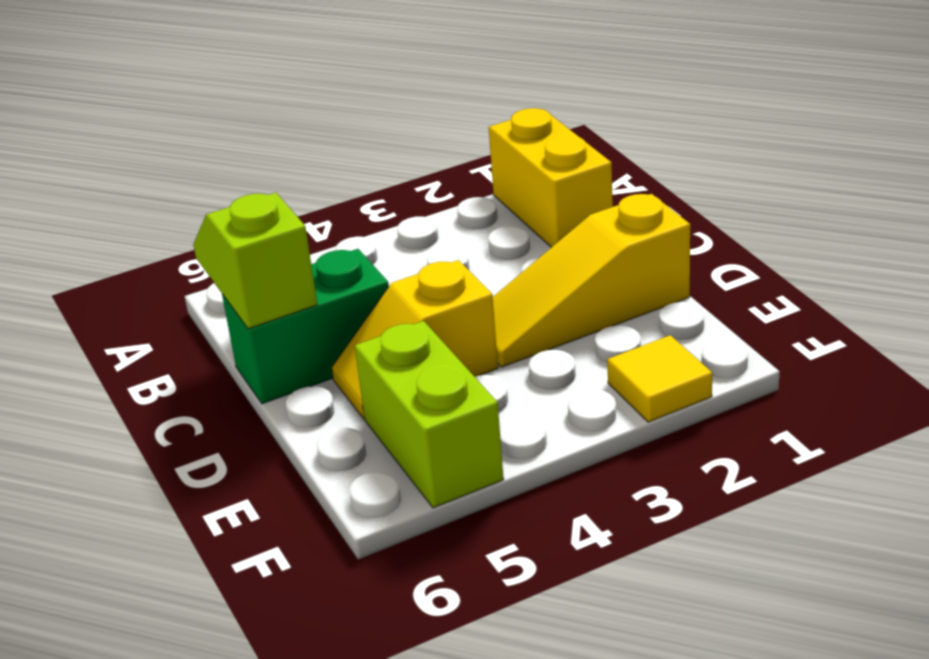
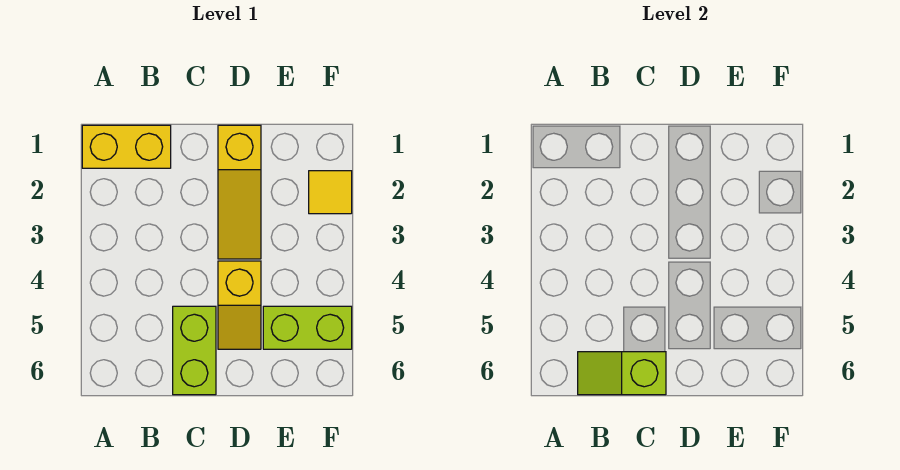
green 1x2 brick [222,249,389,404] -> lime 1x2 brick [173,306,216,395]

